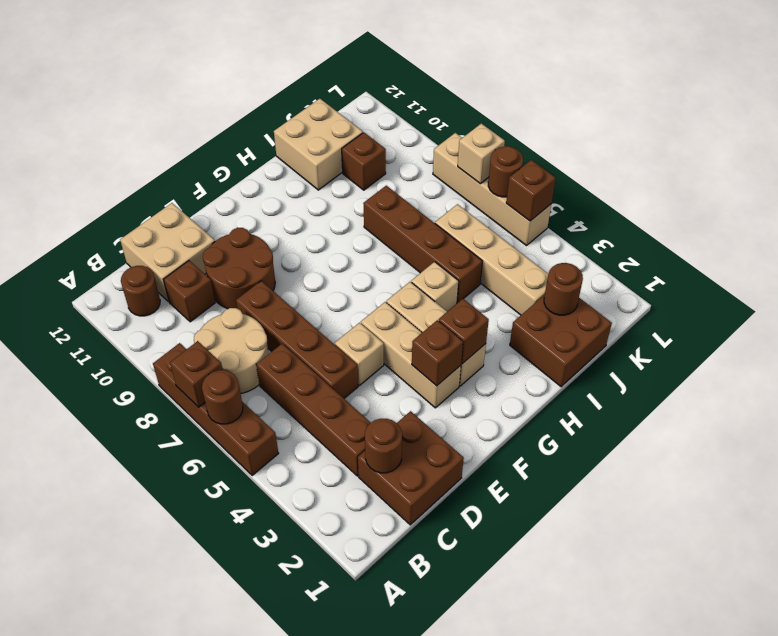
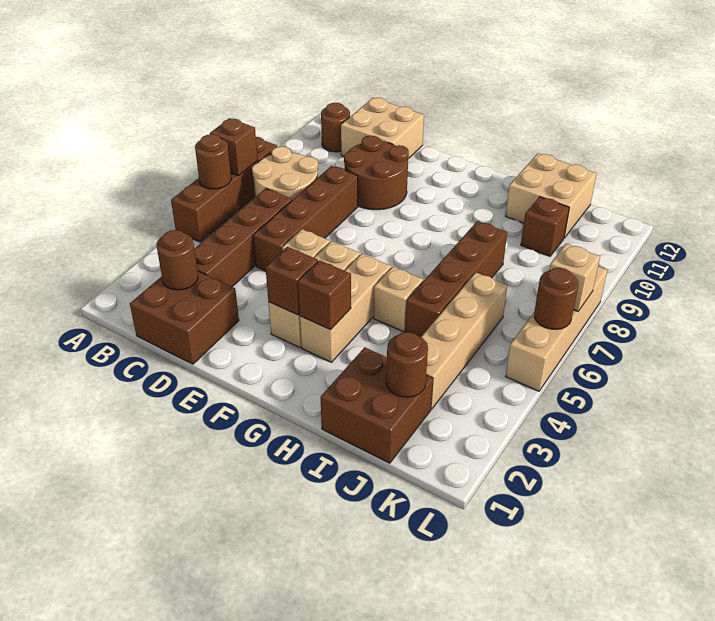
brown 1x1 brick [164,261,215,322] -> none
brown 1x1 brick [506,160,556,221] -> none

